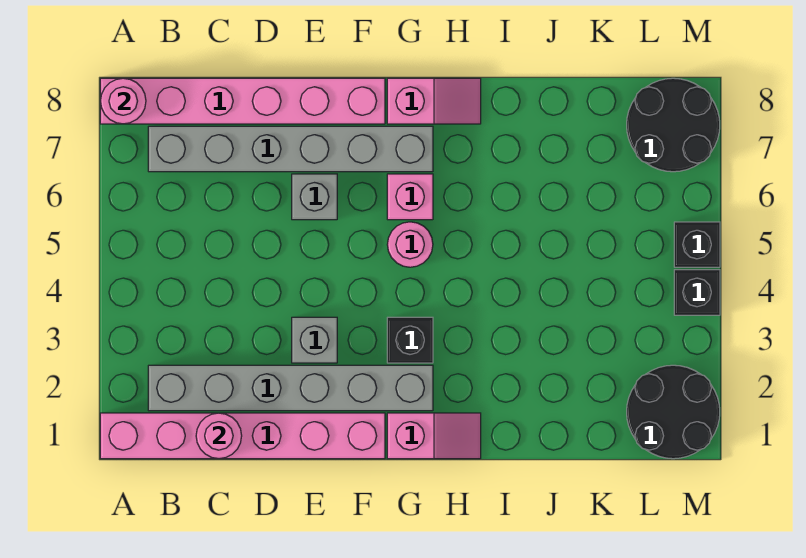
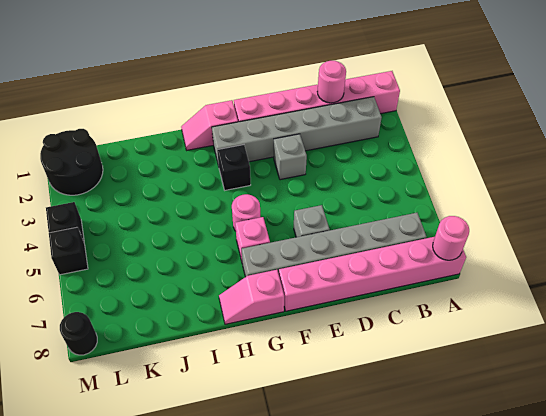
black 2x2 round brick [627,78,720,172] -> black 1x1 round brick [60,312,97,355]

